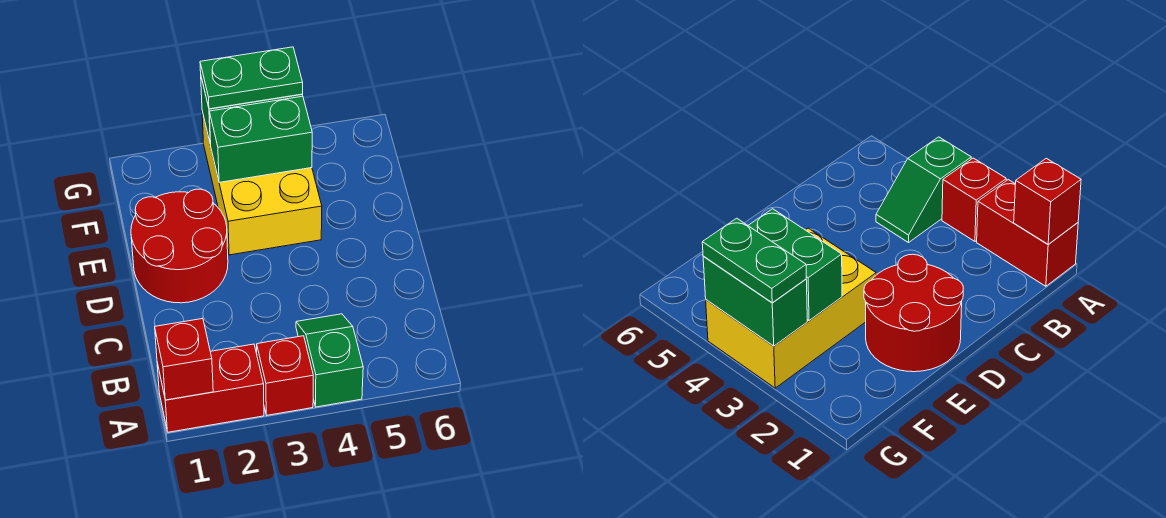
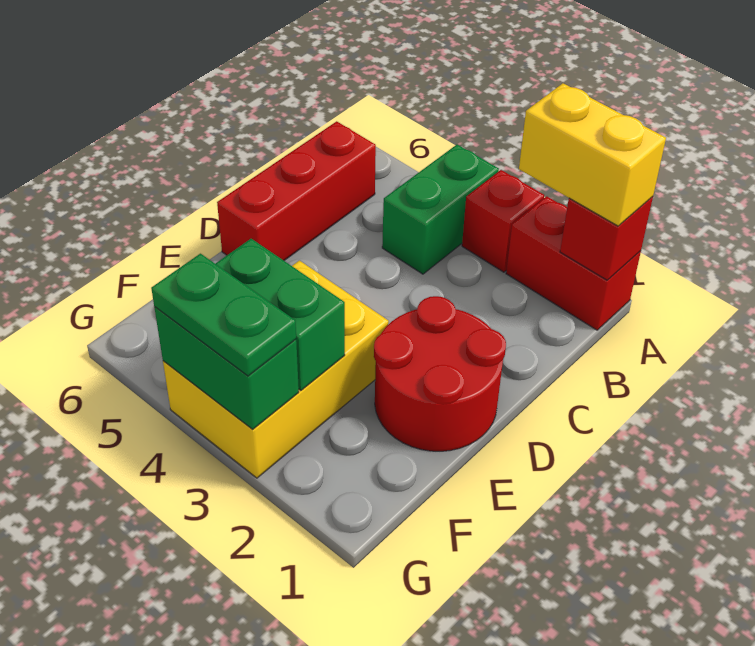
none -> yellow 1x2 brick [519,83,666,226]
green 1x2 slope [296,314,363,407] -> green 1x2 brick [382,145,499,274]
none -> red 1x3 brick [217,121,376,260]

